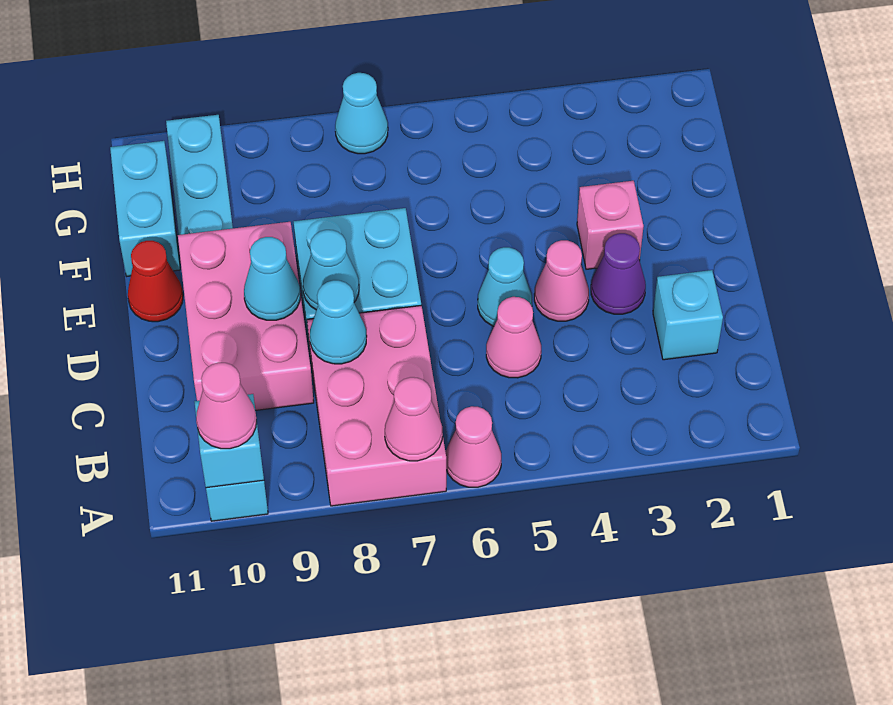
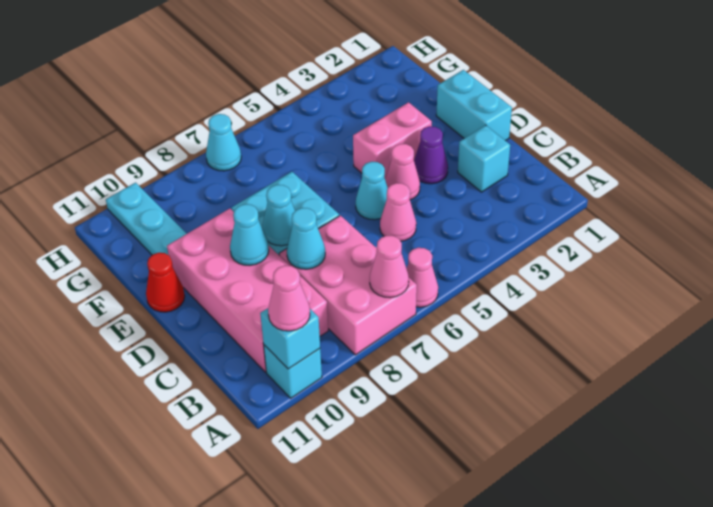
pink 2x3 brick [178,222,314,410] -> pink 2x4 brick [167,209,328,372]
pink 1x1 brick [577,181,644,269] -> pink 1x2 brick [353,102,432,178]
cyan 1x2 brick [110,141,180,276] -> cyan 1x2 brick moved to [436,70,512,141]

